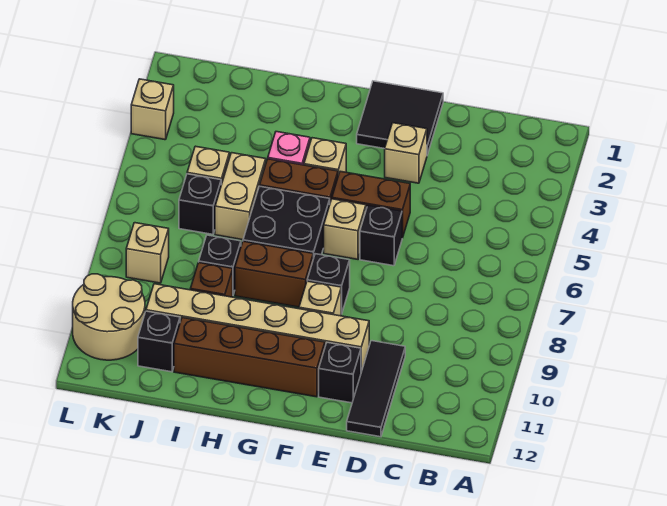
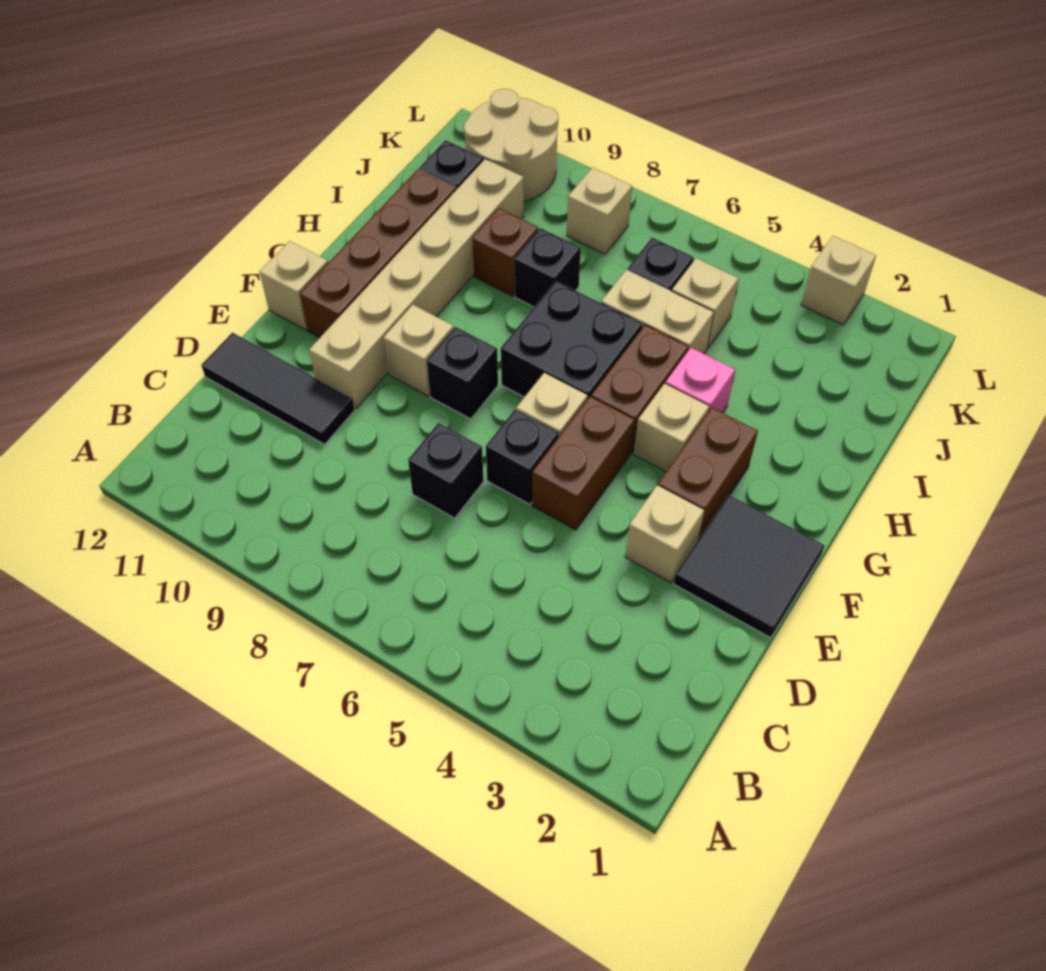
black 1x1 brick [319,343,361,403] -> black 1x1 brick moved to [408,423,484,518]
none -> tan 1x1 brick [260,241,328,330]
brown 1x2 brick [235,241,313,307] -> brown 1x2 brick moved to [658,408,758,539]

